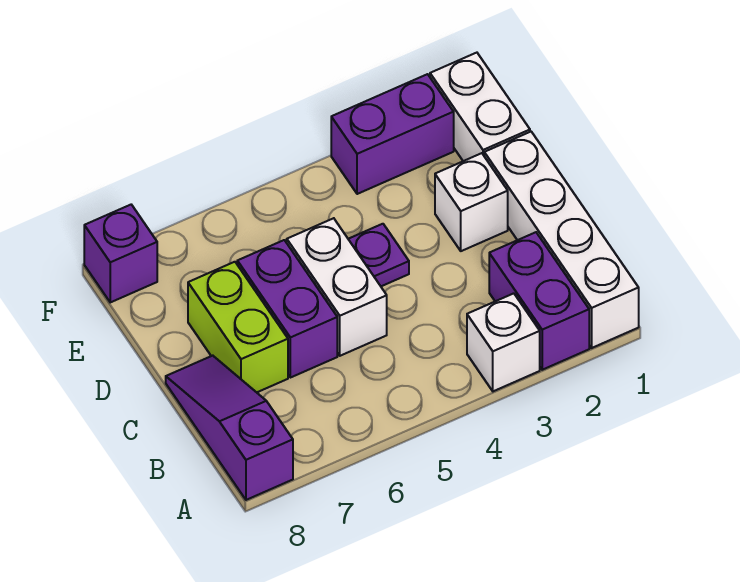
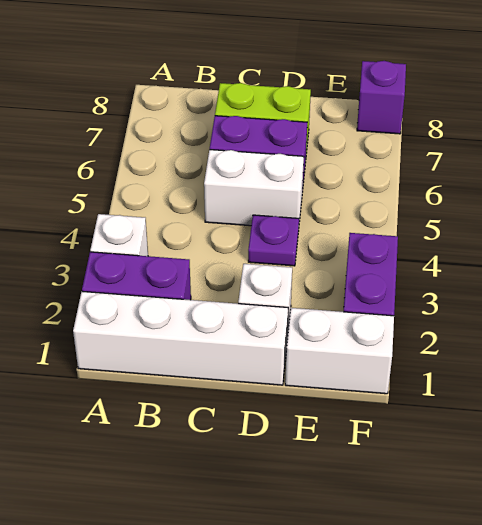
purple 1x3 slope [166,356,293,500] -> none

